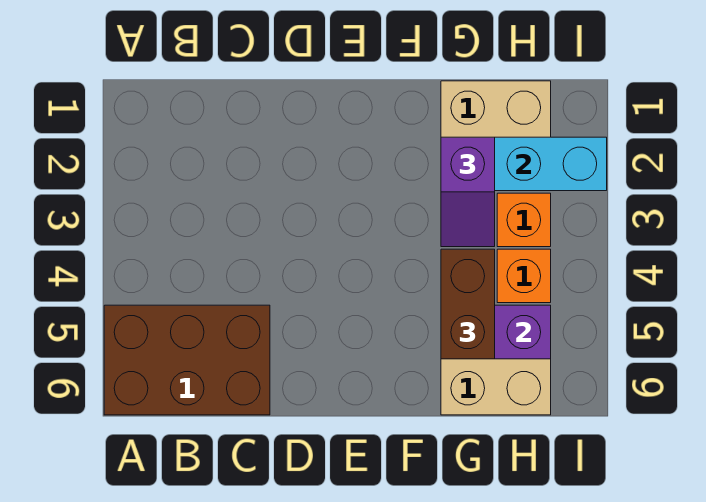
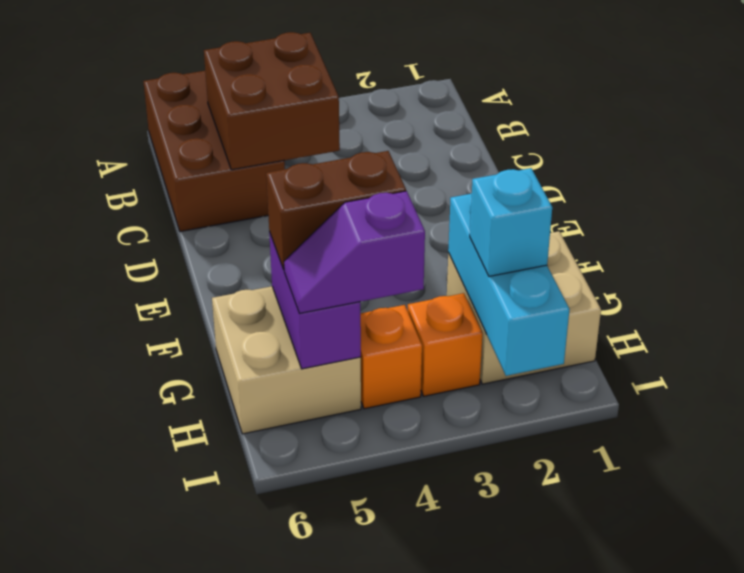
none -> brown 2x2 brick [204,32,340,170]
purple 1x2 slope [441,137,495,247] -> purple 1x2 slope moved to [284,191,425,313]
none -> cyan 1x1 brick [470,168,552,276]

